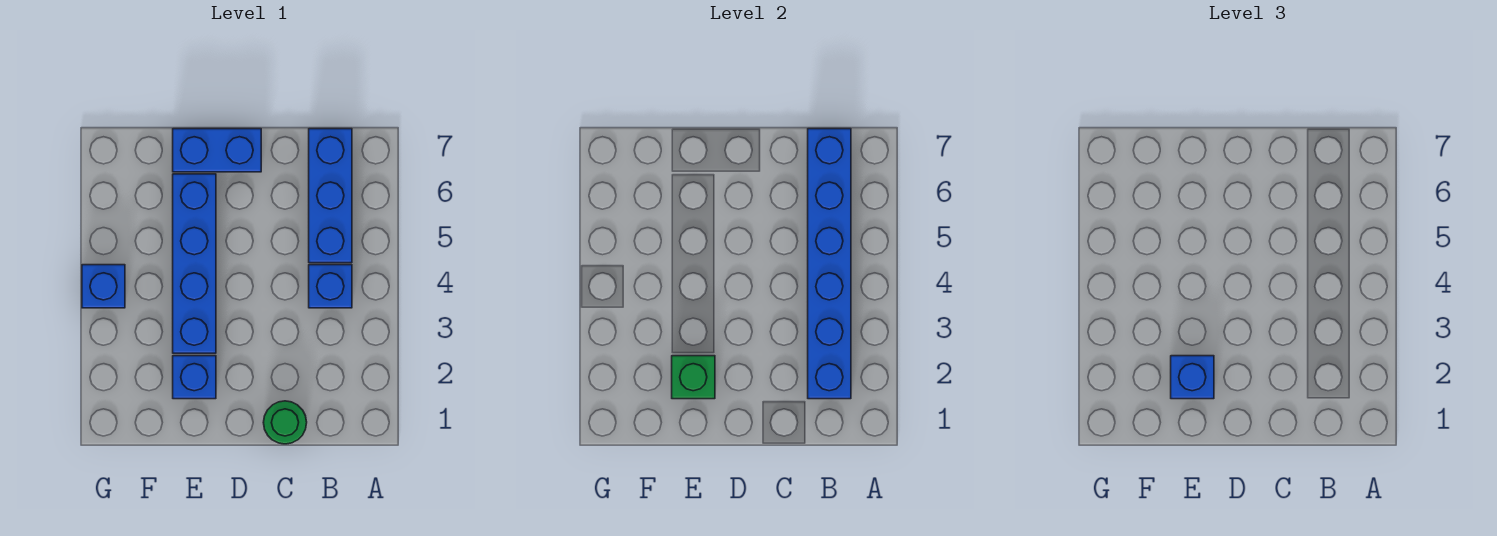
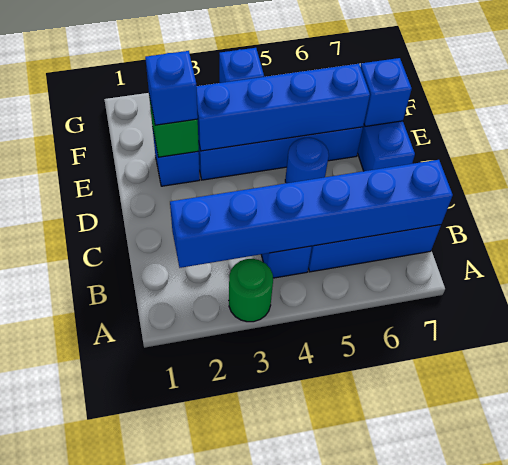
green 1x1 round brick [263,401,307,444] -> green 1x1 round brick moved to [229,259,273,322]
none -> blue 1x1 round brick [285,138,329,183]
none -> blue 1x4 brick [197,64,370,151]
none -> blue 1x1 brick [361,58,412,126]

